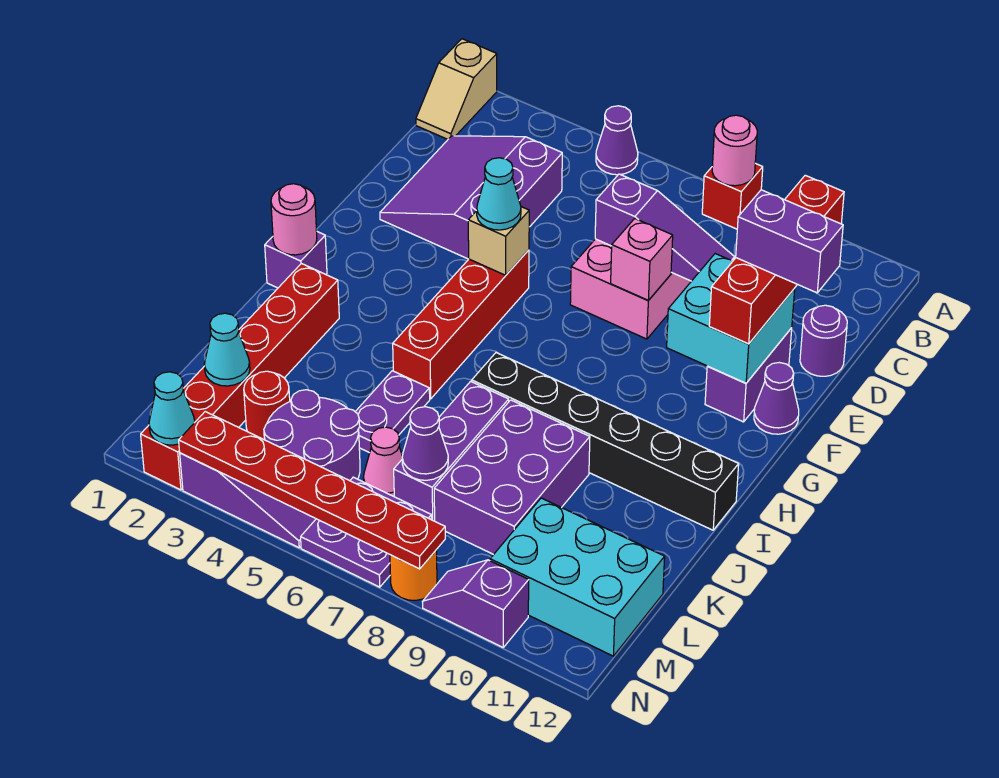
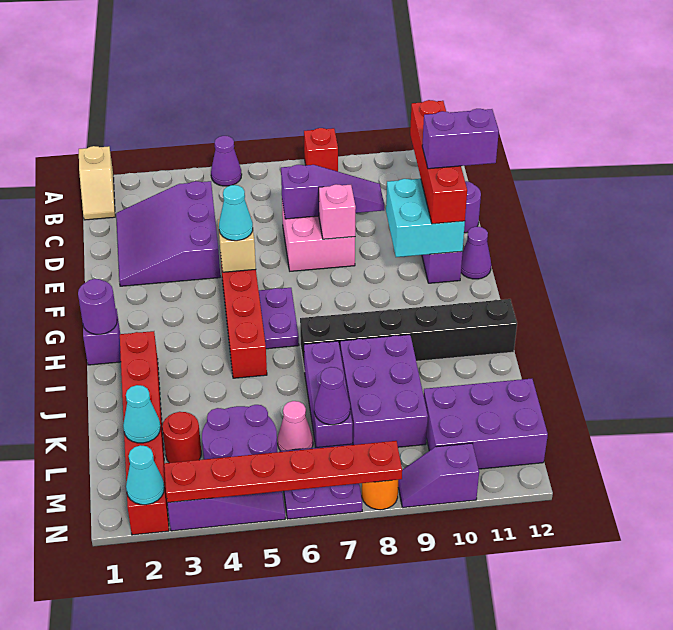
pink 1x1 round brick [712,115,757,186] -> none
pink 1x1 round brick [271,184,317,255] -> purple 1x1 round brick [78,279,117,334]
purple 1x2 plate [355,371,430,453] -> purple 1x2 plate moved to [259,288,299,349]
cyan 2x3 brick [490,498,665,656] -> purple 2x3 brick [424,379,548,469]

